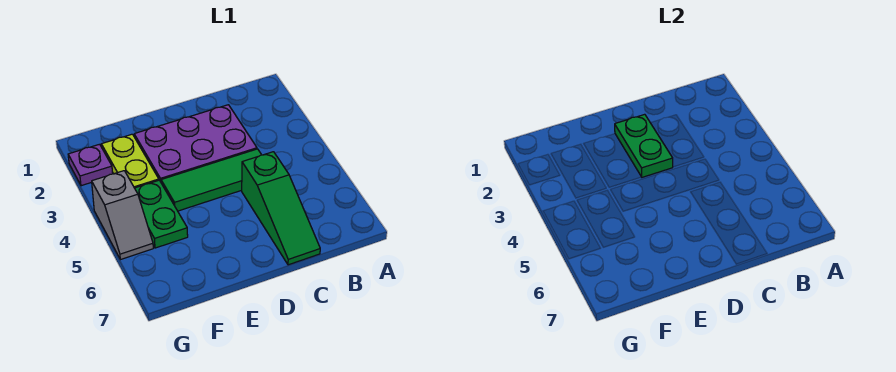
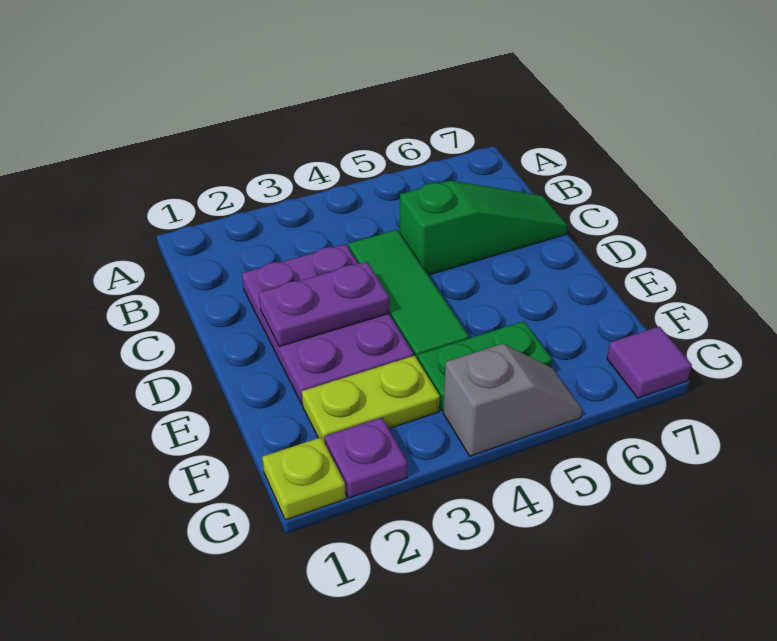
green 1x2 plate [615,114,673,177] -> purple 1x2 plate [259,262,389,347]
none -> lime 1x1 plate [262,437,346,520]
none -> purple 1x1 tile [607,326,692,398]

